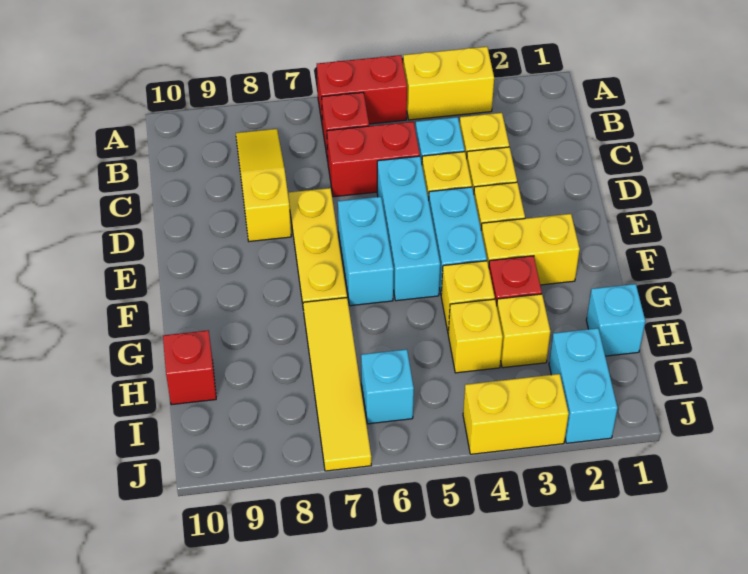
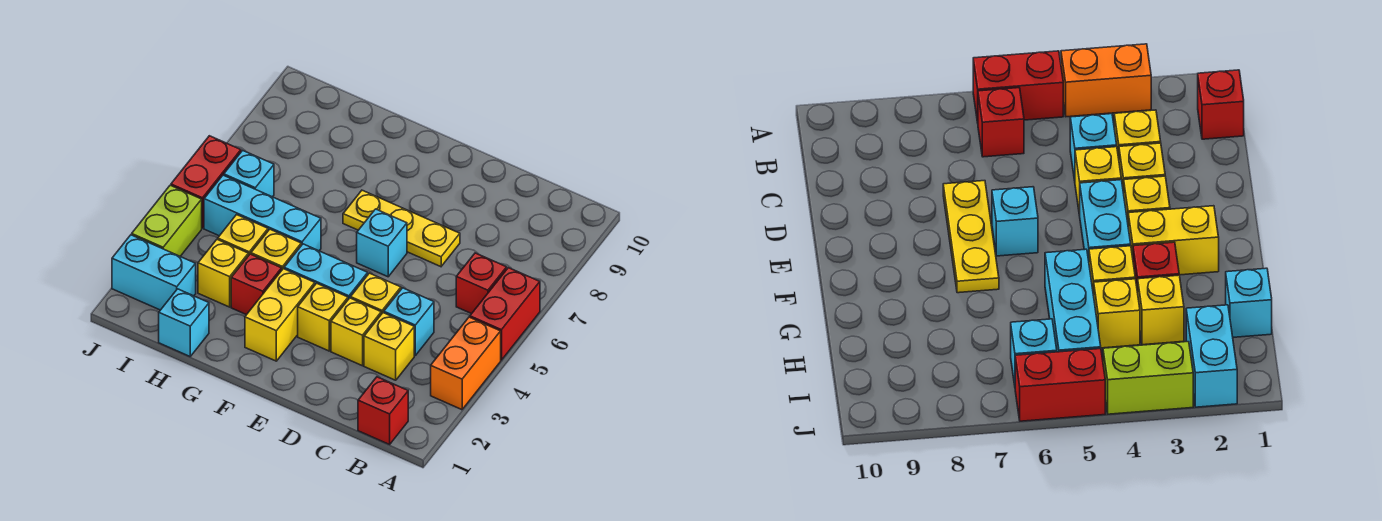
yellow 1x2 brick [403,47,494,120] -> orange 1x2 brick [431,317,501,410]
yellow 1x3 slope [236,129,291,241] -> none
red 1x2 brick [327,122,420,197] -> red 1x2 brick moved to [171,136,241,228]
cyan 1x3 brick [377,156,440,301] -> cyan 1x3 brick moved to [204,175,321,251]
cyan 1x2 brick [338,197,394,306] -> cyan 1x1 brick [357,209,407,277]
yellow 1x4 tile [303,298,371,471] -> none
red 1x1 brick [163,330,216,405] -> red 1x1 brick moved to [358,377,408,444]
yellow 1x2 brick [463,374,569,454] -> lime 1x2 brick [132,185,202,256]

